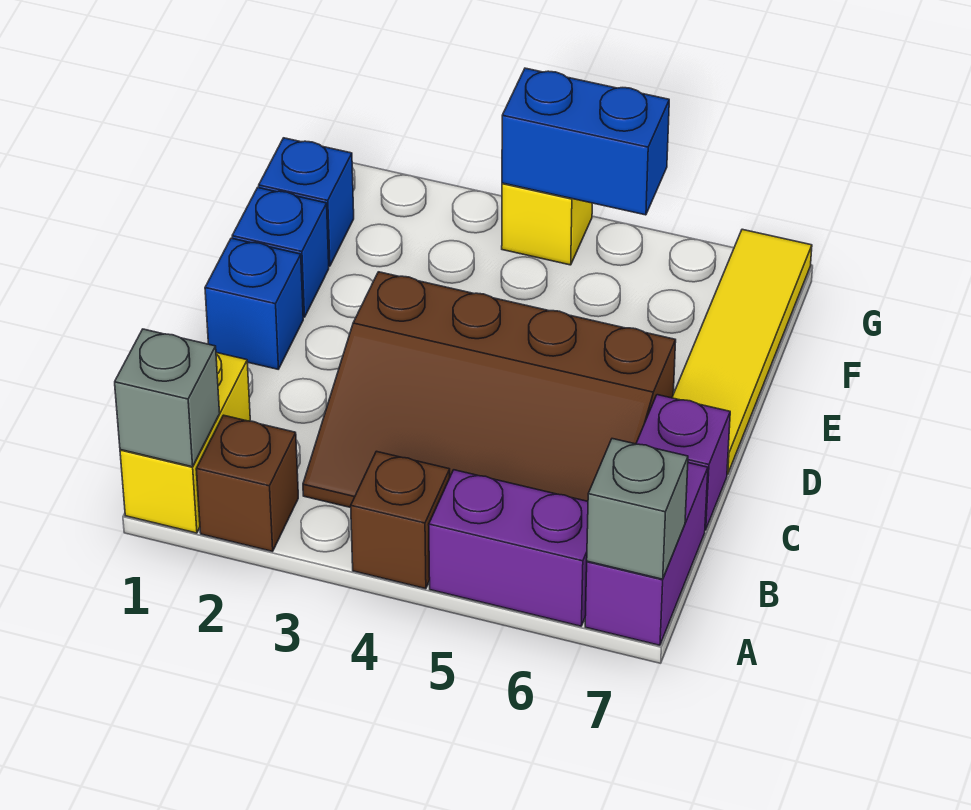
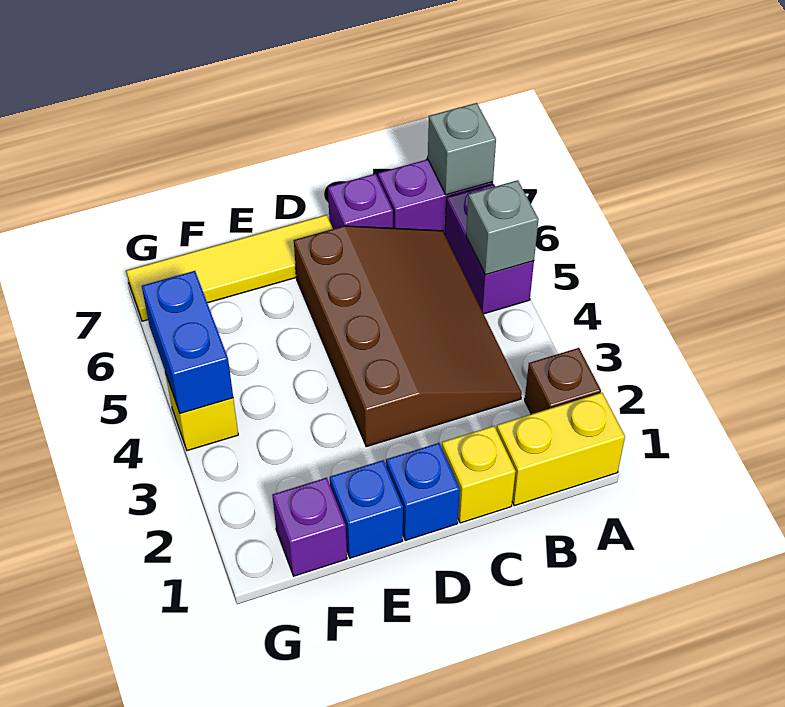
grey 1x1 brick [115,329,220,467] -> grey 1x1 brick moved to [466,180,539,275]
brown 1x1 brick [351,451,450,589] -> none
none -> yellow 1x1 brick [442,426,516,523]
blue 1x1 brick [259,138,354,266] -> purple 1x1 brick [272,478,347,576]

